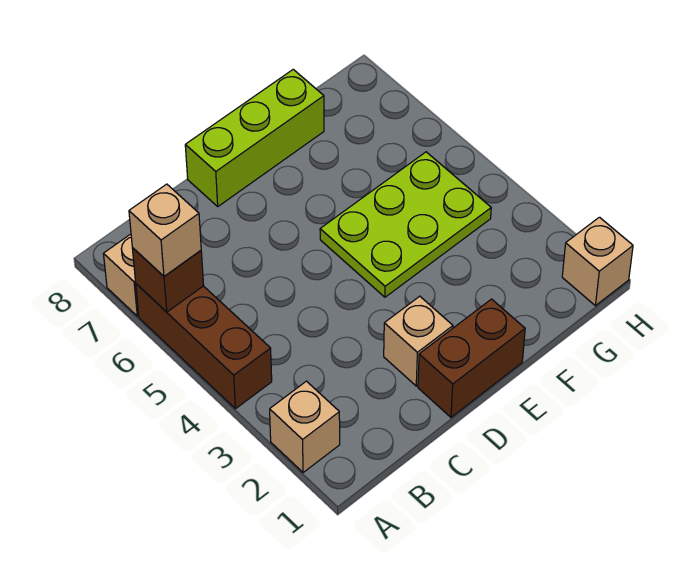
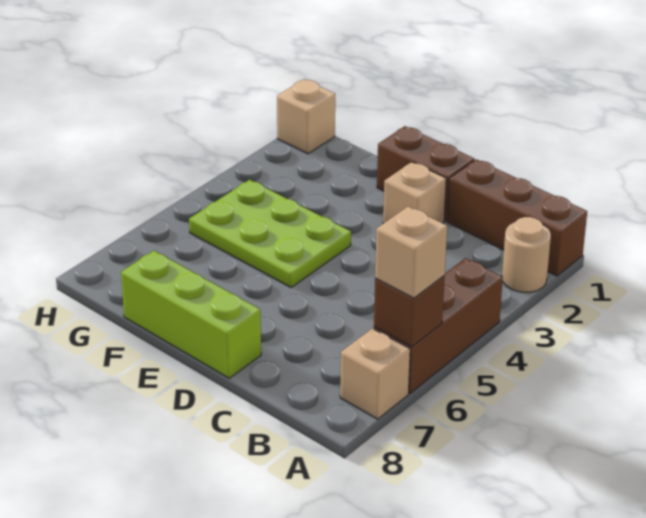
none -> brown 1x3 brick [447,159,587,276]
tan 1x1 brick [270,381,340,472] -> tan 1x1 round brick [502,217,551,292]

